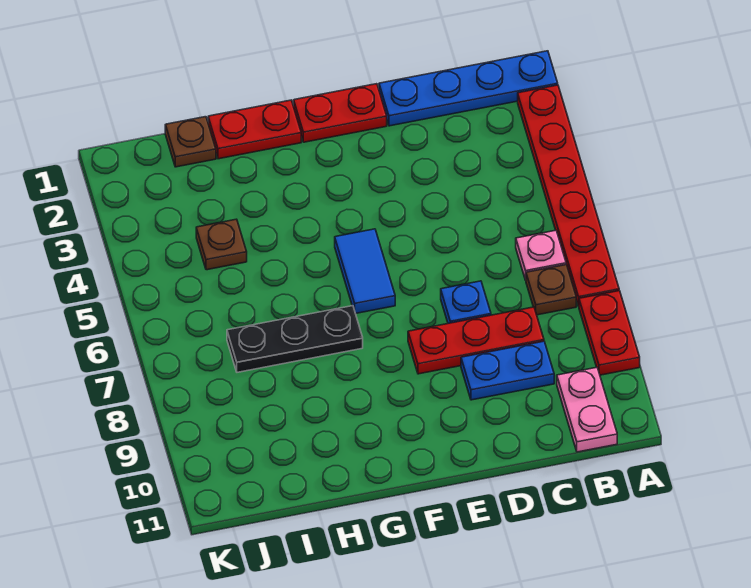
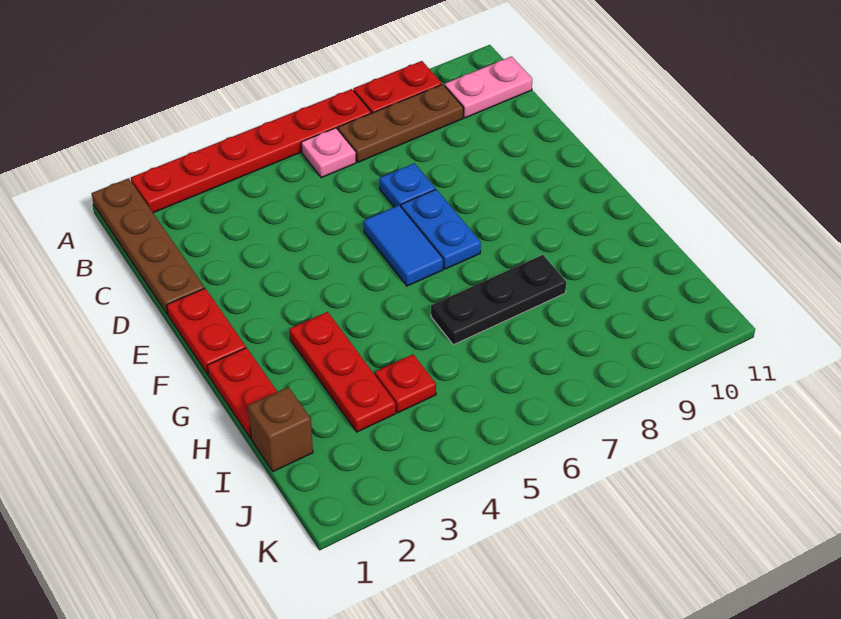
blue 1x4 plate [379,51,558,126] -> brown 1x4 plate [92,178,204,315]
brown 1x1 plate [526,265,576,315] -> brown 1x3 plate [338,84,463,162]
red 1x3 plate [408,307,544,374] -> red 1x3 plate moved to [290,312,396,432]
blue 1x2 plate [461,341,554,400] -> blue 1x2 plate moved to [401,189,481,269]
blue 1x2 tile [335,229,395,314] -> blue 1x2 tile turned to [364,205,443,286]
black 1x3 plate [227,306,363,372] -> black 1x3 plate turned to [431,255,566,345]
brown 1x1 plate [165,117,216,167] -> brown 1x1 brick [248,387,313,471]
brown 1x1 plate [196,219,247,270] -> red 1x1 plate [375,354,436,413]

